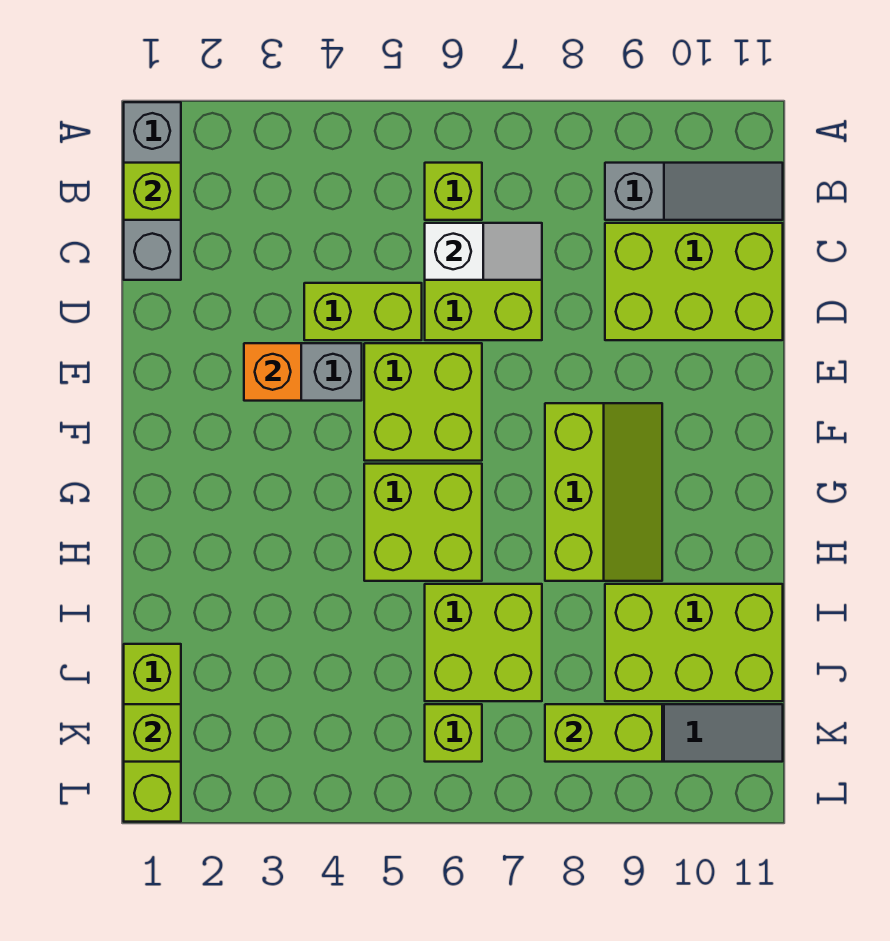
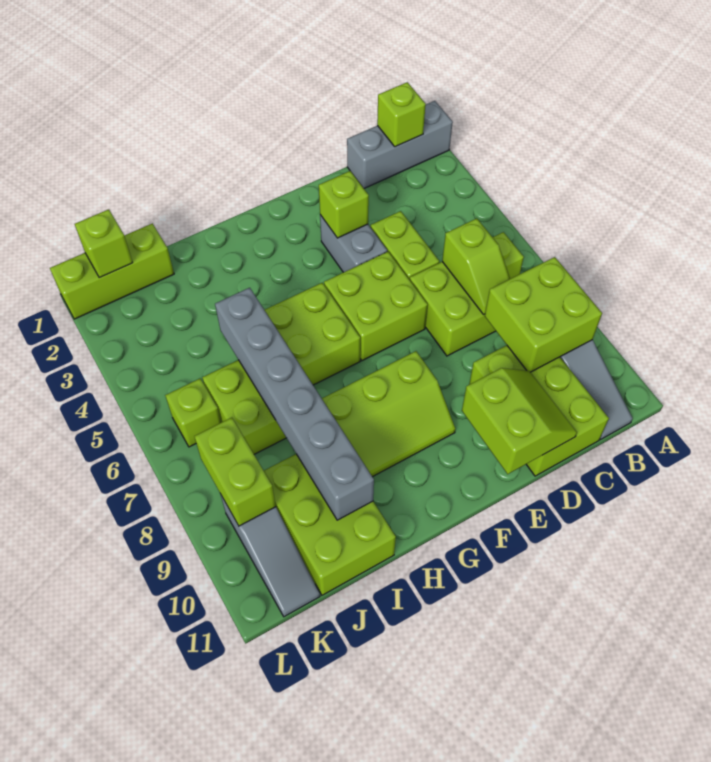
none -> lime 2x2 brick [485,257,602,372]
white 1x2 slope [425,223,542,280] -> lime 1x2 slope [442,218,510,314]
none -> lime 2x2 slope [462,368,577,474]
orange 1x1 brick [244,343,301,401] -> lime 1x1 brick [319,171,369,238]
none -> grey 1x6 brick [215,288,374,520]

